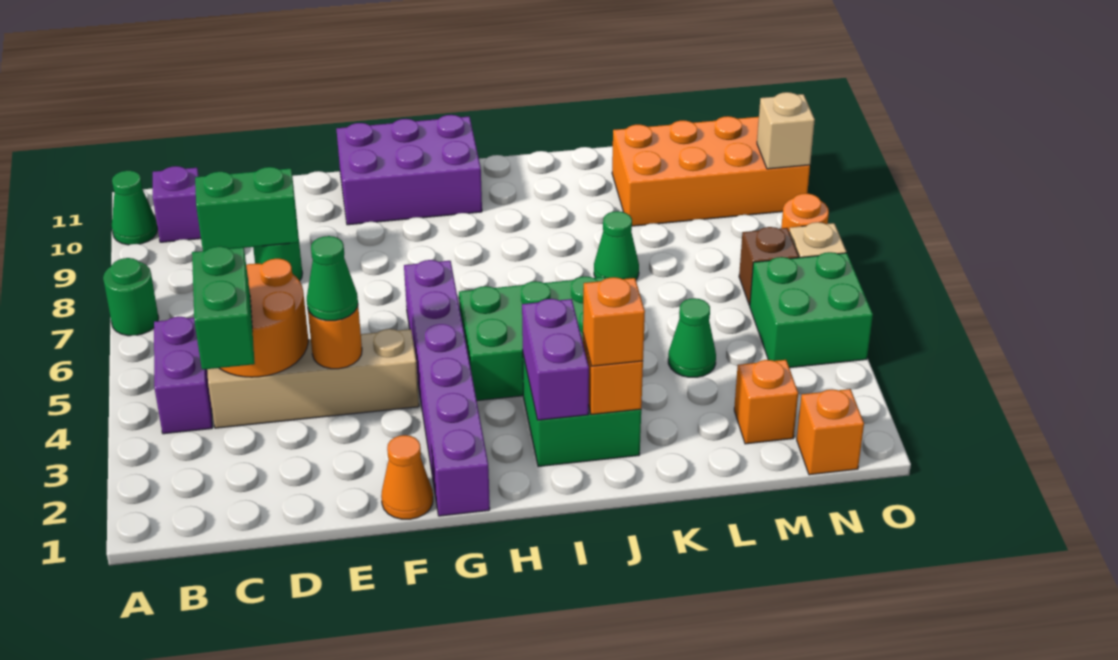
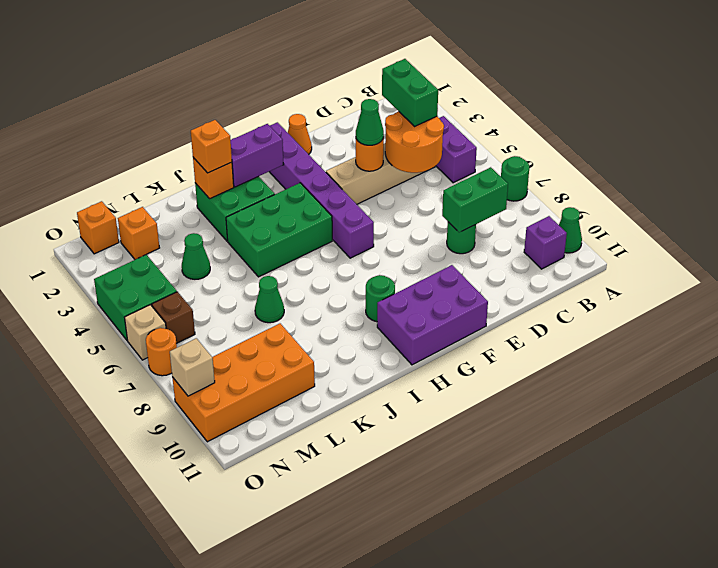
none -> green 1x1 round brick [366,275,395,322]
purple 1x2 brick [522,299,589,420] -> purple 1x2 brick turned to [231,124,284,187]

